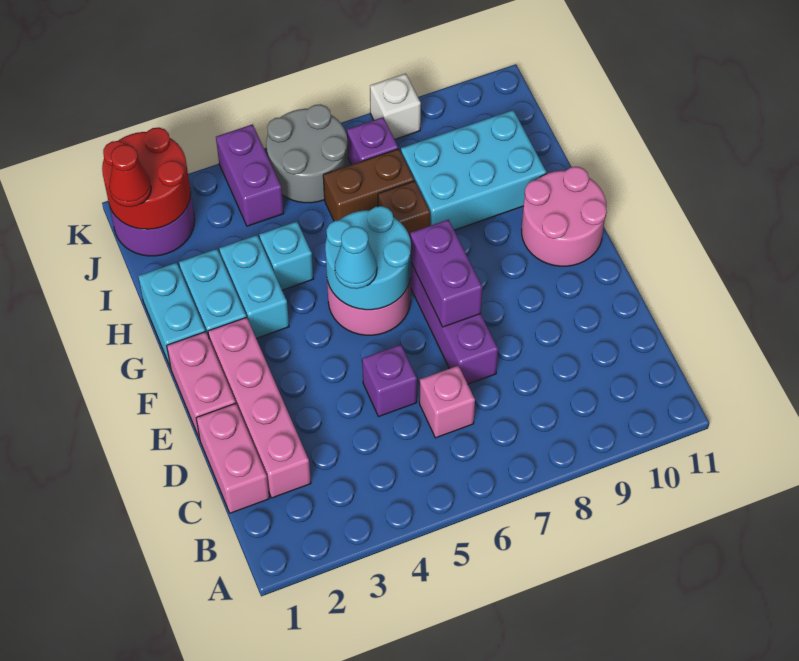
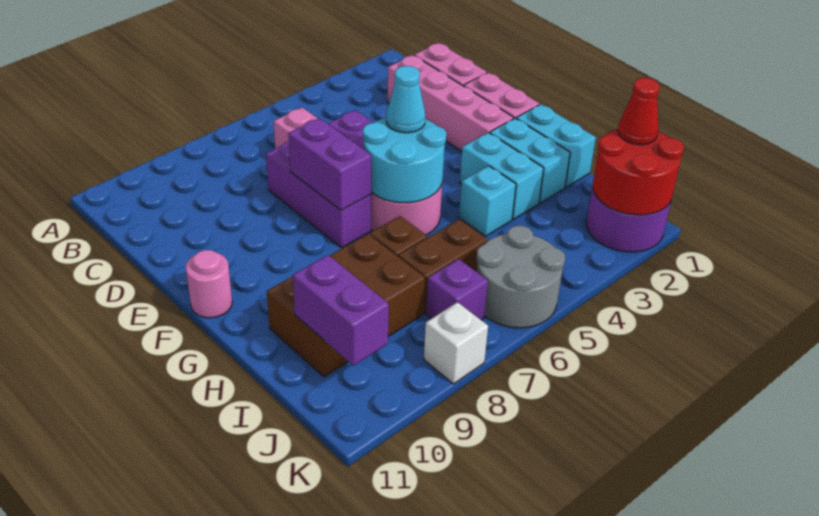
pink 2x2 round brick [522,167,607,266] -> pink 1x1 round brick [186,250,232,318]
cyan 2x3 brick [401,110,546,230] -> brown 2x3 brick [267,234,425,377]
purple 1x2 brick [216,124,284,226] -> purple 1x2 brick moved to [293,255,389,365]

